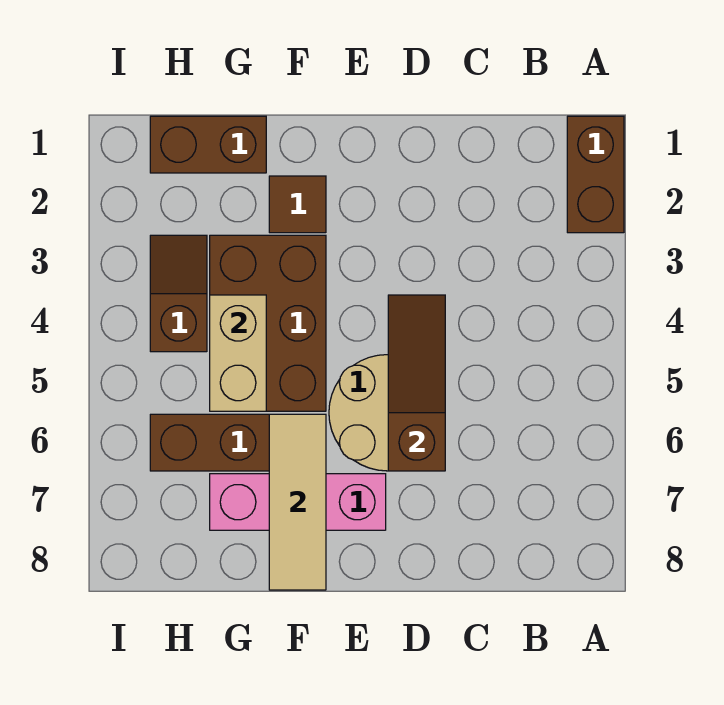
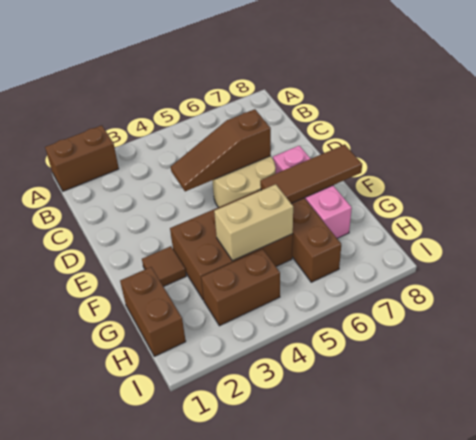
tan 1x3 tile [269,414,326,590] -> brown 1x3 tile [260,145,362,203]
brown 1x2 slope [150,235,207,352] -> brown 1x2 brick [201,249,280,326]

